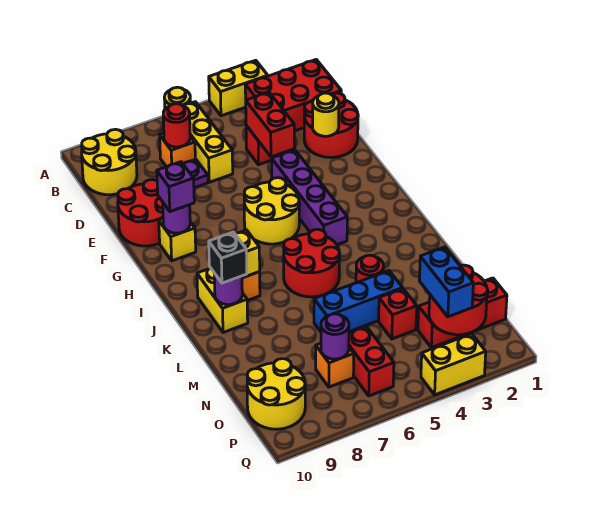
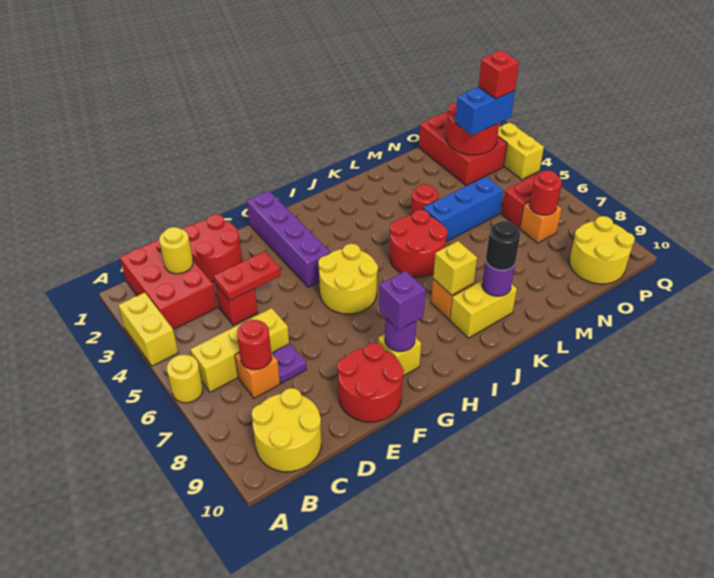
red 1x2 brick [246,92,294,157] -> red 1x2 plate [214,251,281,301]
yellow 1x1 round brick [313,93,339,136] -> yellow 1x1 round brick moved to [159,227,193,274]
purple 1x4 brick [272,150,347,245] -> purple 1x4 brick turned to [247,191,330,287]
black 1x1 brick [209,232,247,283] -> black 1x1 round brick [486,221,520,270]
blue 1x3 brick [314,271,403,332] -> blue 1x3 brick turned to [424,177,503,242]
red 1x1 brick [379,289,417,339] -> red 1x1 brick moved to [478,51,519,99]
red 1x3 brick [418,278,507,348] -> red 2x3 brick [419,112,507,185]
purple 1x1 round brick [321,314,349,359] -> red 1x1 round brick [530,171,562,215]

